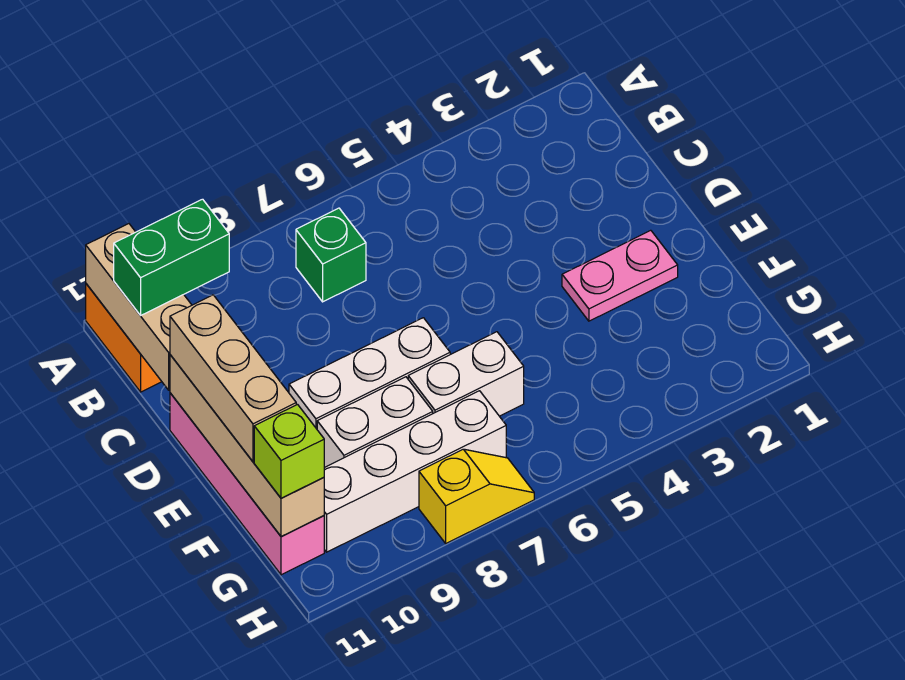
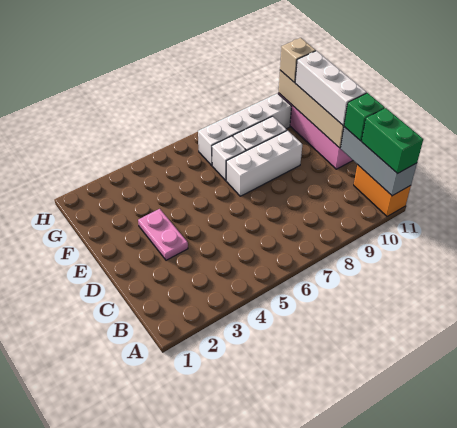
tan 1x3 brick [86,224,192,390] -> grey 1x3 brick [341,127,417,196]
green 1x1 brick [296,208,366,302] -> green 1x1 brick moved to [344,93,385,141]
green 1x2 brick [114,199,229,316] -> green 1x2 brick turned to [362,108,423,174]
tan 1x3 brick [170,295,296,462] -> white 1x3 brick [295,51,367,125]
pink 1x2 plate [562,230,678,321] -> pink 1x2 plate turned to [138,209,188,260]
white 1x2 brick [408,332,524,416] -> white 1x1 brick [212,136,246,181]
lime 1x1 brick [254,405,324,498] -> tan 1x1 brick [280,38,316,82]
yellow 1x2 slope [419,449,534,543] -> none

